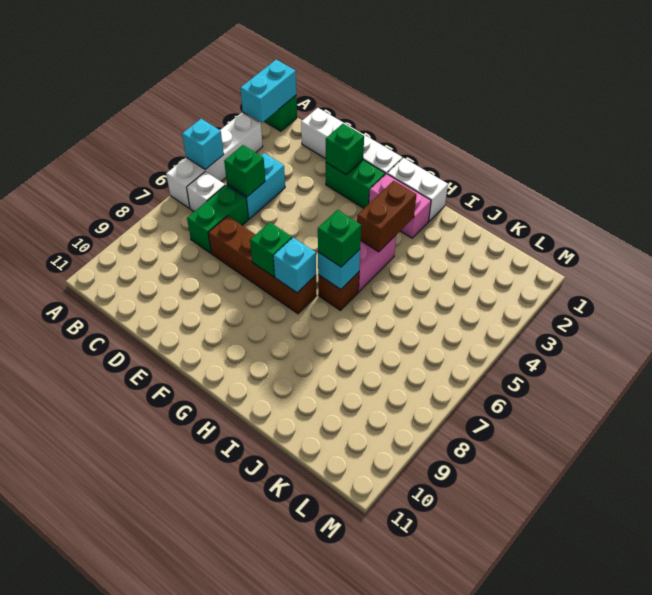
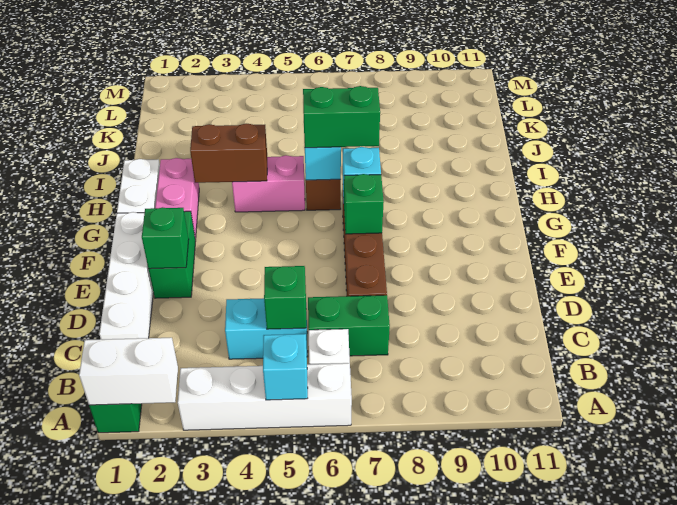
cyan 1x2 brick [240,60,296,123] -> white 1x2 brick [79,338,178,405]
green 1x1 brick [318,210,361,267] -> green 1x2 brick [303,86,380,148]

